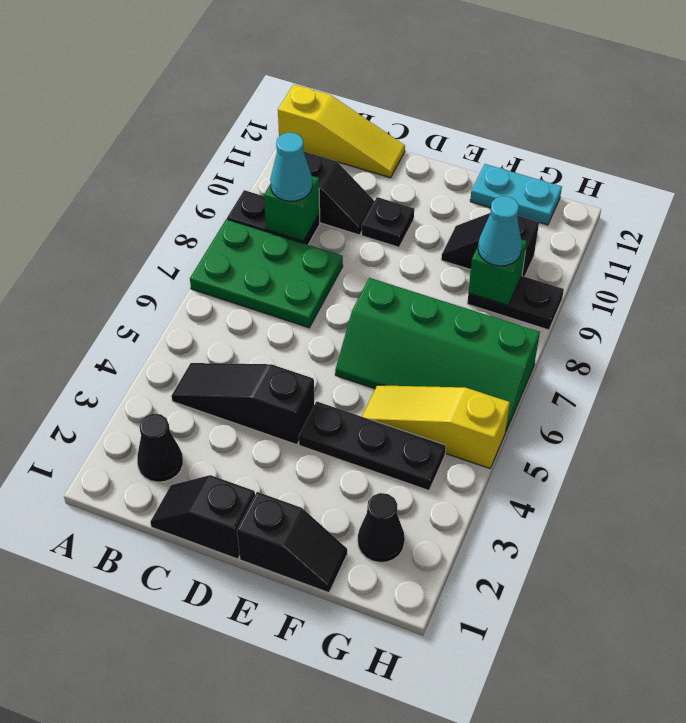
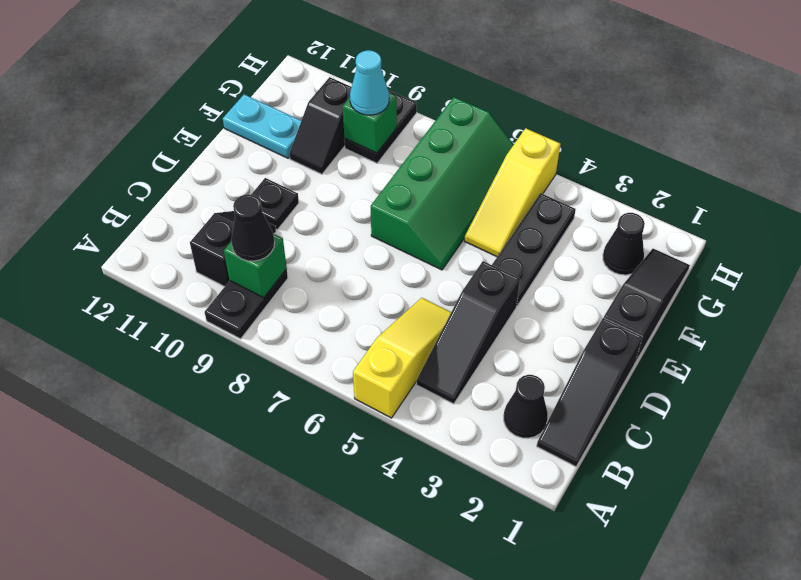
green 2x3 plate [190,219,343,328] -> none
yellow 1x3 slope [278,84,405,178] -> yellow 1x3 slope moved to [353,298,451,418]
cyan 1x1 cone [270,133,312,201] -> black 1x1 cone [231,195,275,261]
black 1x2 slope [150,475,255,559] -> black 1x3 slope [537,318,642,467]
black 1x2 slope [237,492,347,593] -> black 1x3 slope [604,249,690,363]
cyan 1x2 plate [470,164,562,225] -> cyan 1x2 plate turned to [223,94,301,158]

